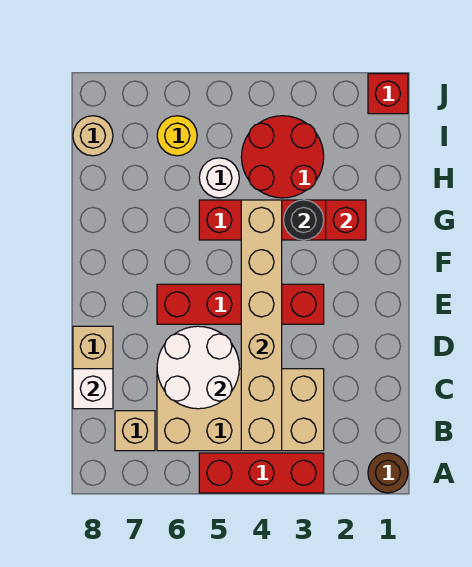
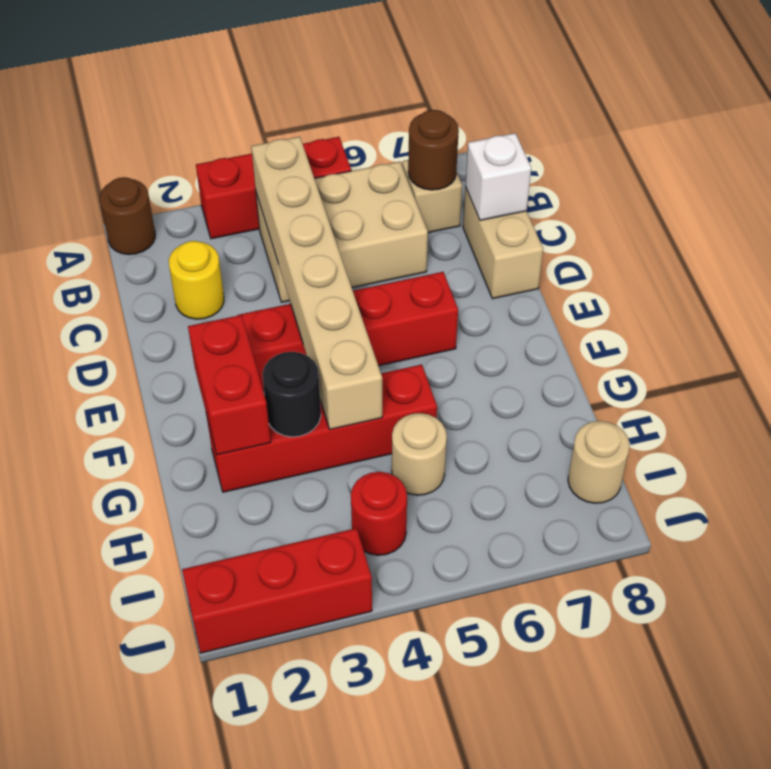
tan 2x4 brick [157,369,324,451] -> tan 2x3 brick [256,162,428,302]
none -> brown 1x1 round brick [408,110,459,190]
white 2x2 round brick [157,326,239,409] -> none
red 1x1 brick [326,200,366,240] -> red 1x2 brick [188,315,271,455]
red 2x2 round brick [241,116,324,198] -> red 1x1 round brick [351,472,407,555]
white 1x1 round brick [199,158,239,198] -> tan 1x1 round brick [392,413,447,495]
yellow 1x1 round brick [157,116,197,156] -> yellow 1x1 round brick moved to [169,241,224,319]
red 1x1 brick [368,74,408,114] -> red 1x3 brick [182,528,372,653]

